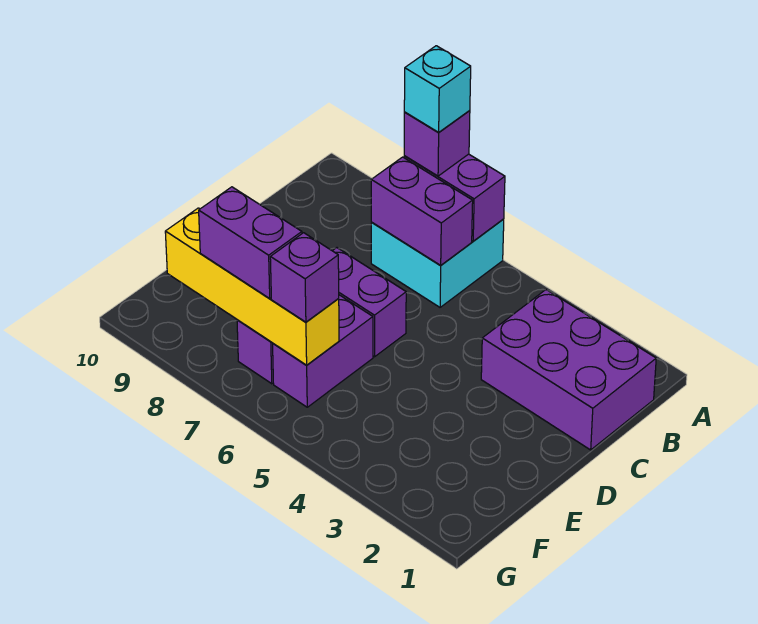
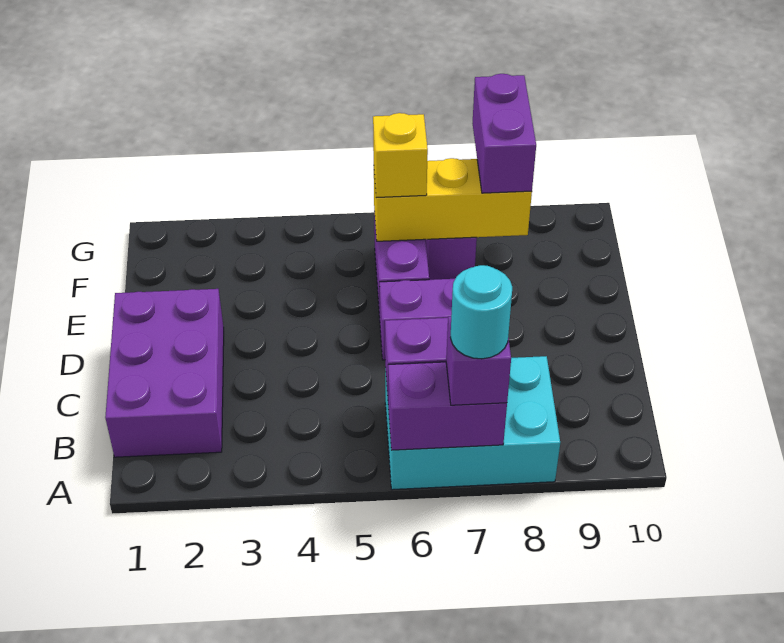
cyan 2x2 brick [371,219,504,307] -> cyan 2x3 brick [385,356,560,490]
cyan 1x1 brick [404,46,471,133] -> cyan 1x1 round brick [450,265,512,359]
purple 2x3 brick [481,290,656,450] -> purple 2x3 brick turned to [105,289,224,457]
yellow 1x4 brick [165,208,339,365] -> yellow 1x3 brick [374,158,532,241]
purple 1x1 brick [270,233,339,322] -> yellow 1x1 brick [373,113,428,198]
purple 1x2 brick [199,187,302,299] -> purple 1x2 brick turned to [472,74,536,193]

